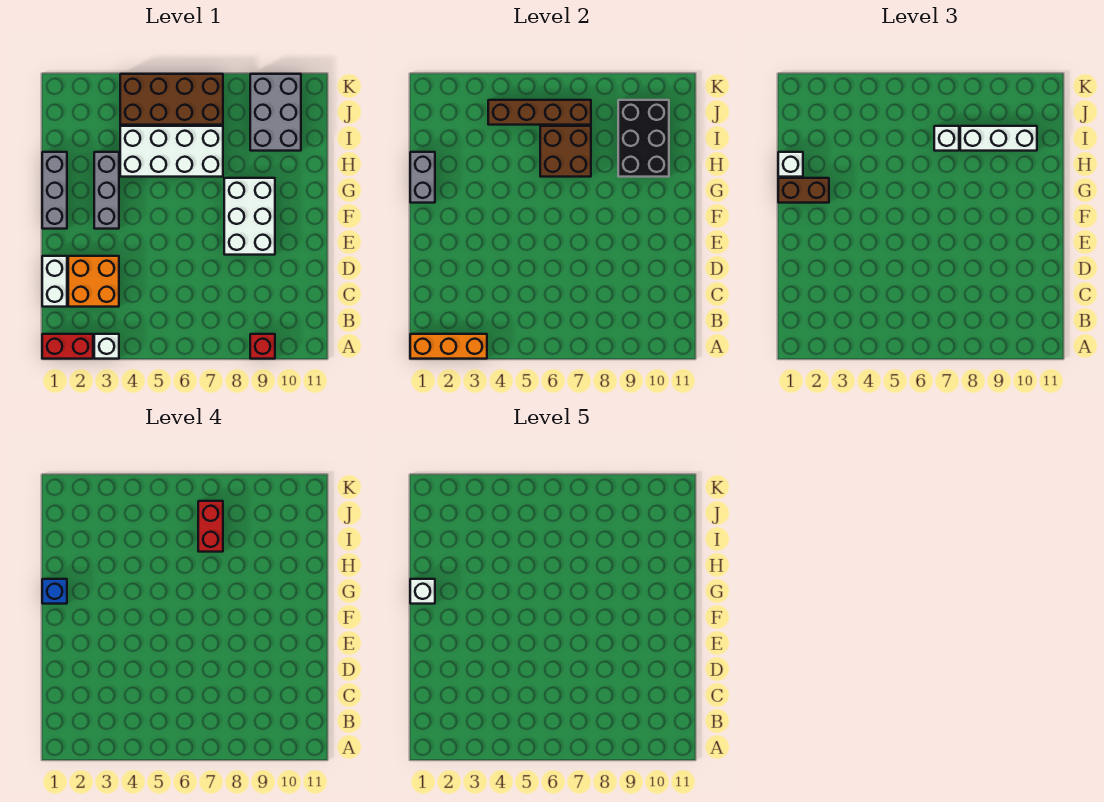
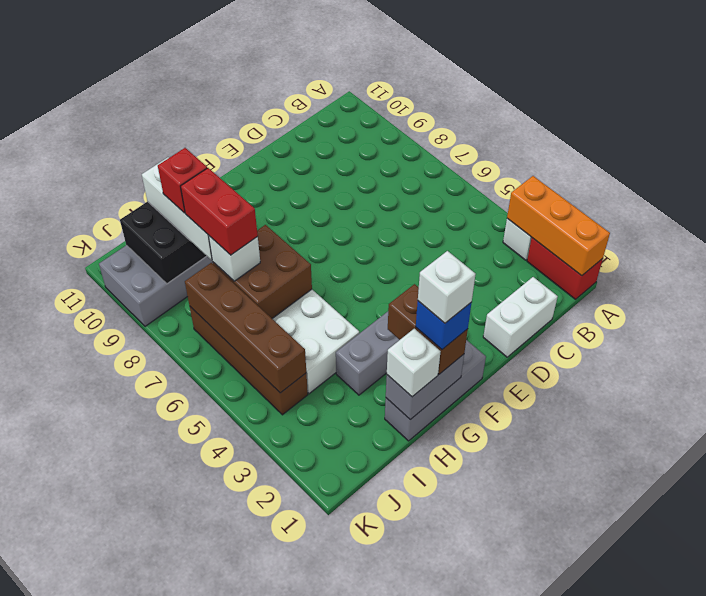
red 1x1 brick [250,334,275,359] -> red 1x1 brick moved to [158,148,207,213]
orange 2x2 brick [68,256,119,307] -> none
white 2x3 brick [224,178,275,255] -> none
red 1x2 brick [198,501,223,552] -> red 1x2 brick turned to [181,168,258,255]
brown 2x4 brick [120,74,223,125] -> brown 1x4 brick [190,307,308,415]

